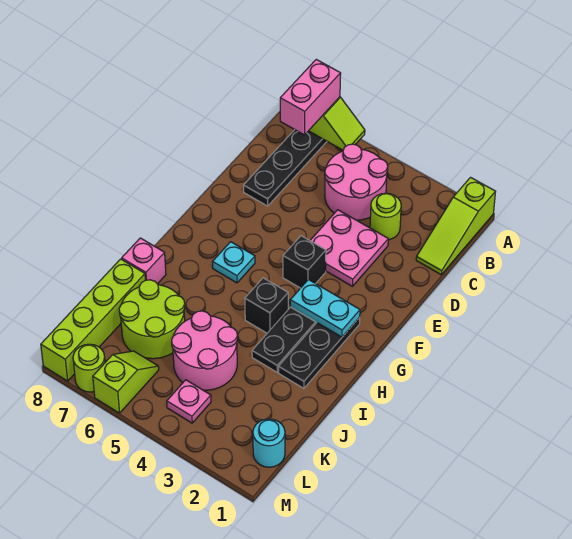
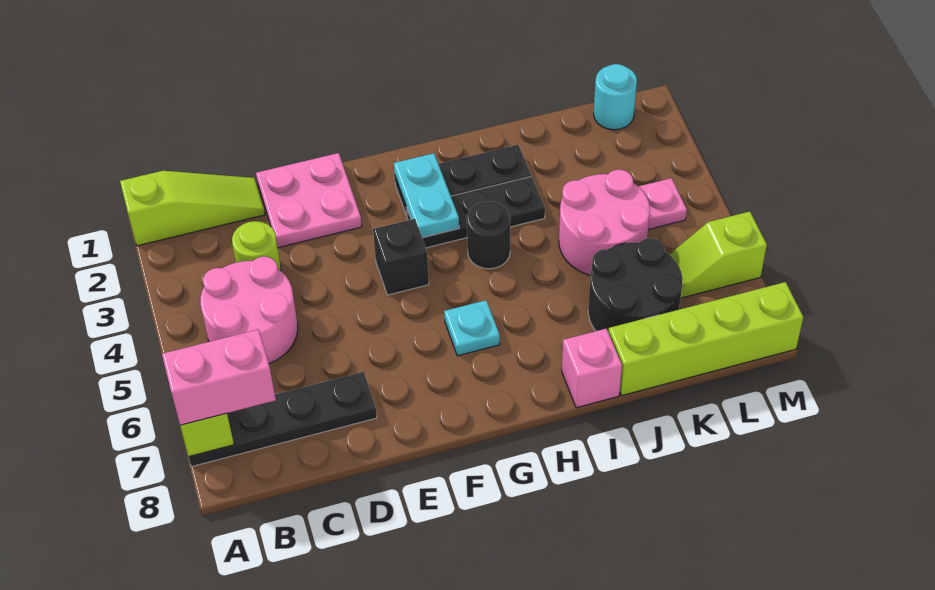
pink 2x2 plate [310,210,388,286] -> pink 2x2 plate moved to [256,153,362,248]
black 1x1 brick [245,278,288,333] -> black 1x1 round brick [467,201,511,269]
lime 2x2 round brick [119,280,185,359] -> black 2x2 round brick [588,238,683,332]
lime 1x1 round brick [73,344,105,392] -> none

